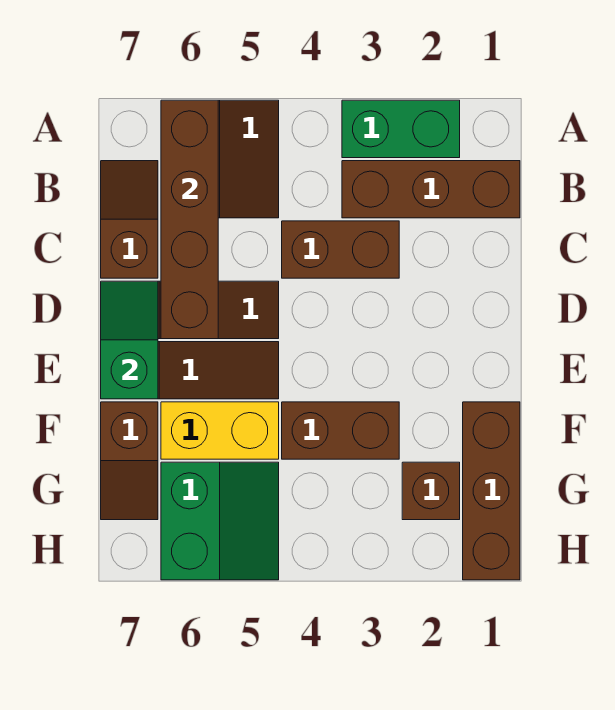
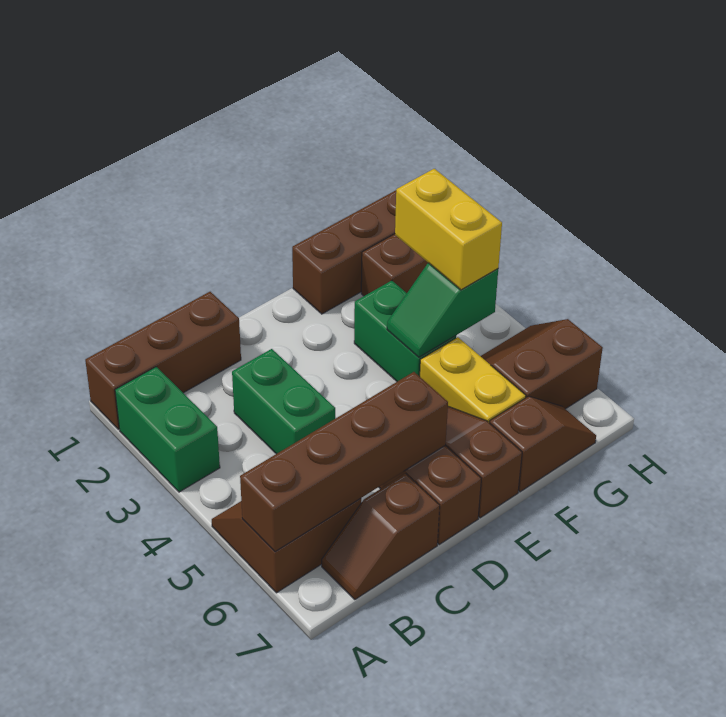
brown 1x3 brick [342,161,520,218] -> brown 1x3 brick turned to [85,292,241,429]
brown 1x2 brick [282,221,399,278] -> green 1x2 brick [232,349,335,454]
green 1x2 slope [101,281,158,399] -> green 1x2 slope moved to [387,263,498,357]
brown 1x2 brick [282,402,399,459] -> green 1x2 brick [354,281,456,382]
none -> yellow 1x2 brick [395,169,502,290]
green 2x2 slope [161,462,279,580] -> brown 2x2 slope [481,319,603,409]

